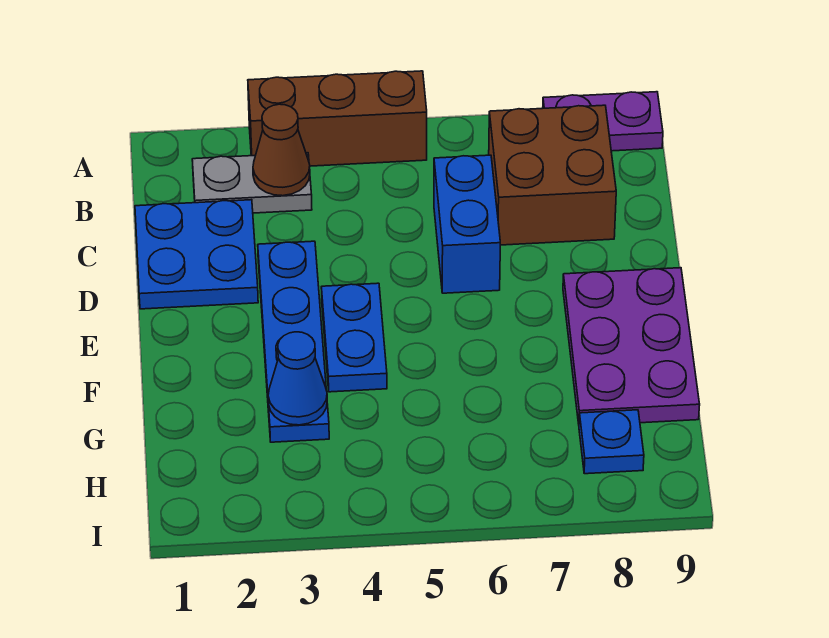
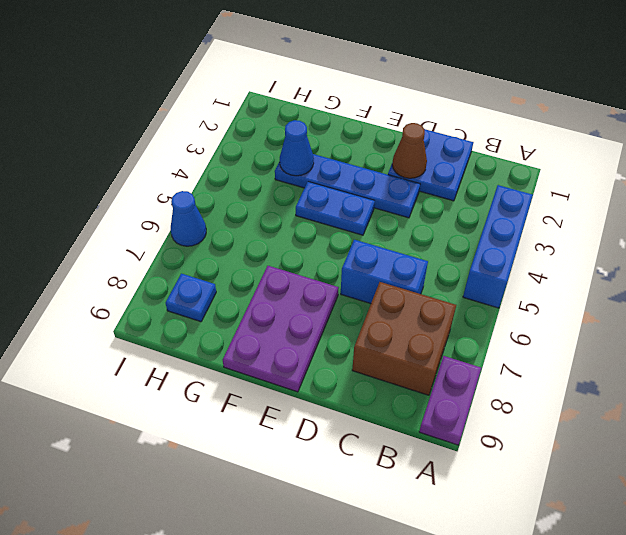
brown 1x3 brick [248,71,427,166] -> blue 1x3 brick [463,185,533,308]
grey 1x2 plate [192,153,312,213] -> none
brown 1x1 cone [253,104,310,196] -> brown 1x1 cone moved to [392,123,427,178]
purple 2x3 plate [563,268,700,424] -> purple 2x3 plate turned to [223,266,339,392]
none -> blue 1x1 cone [171,191,206,246]

